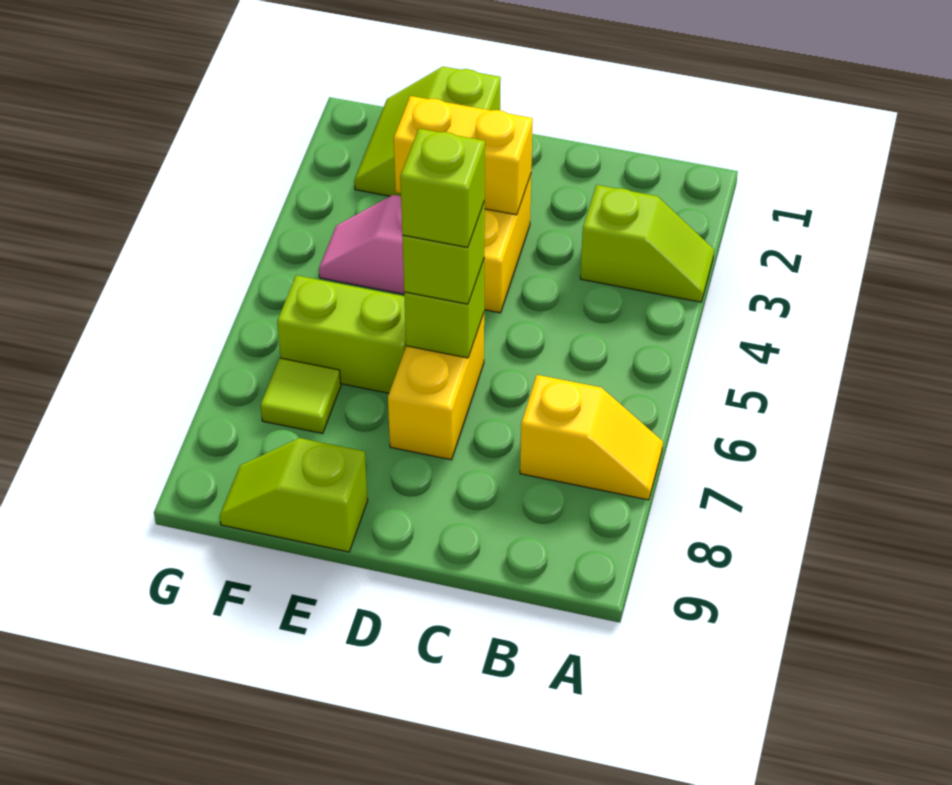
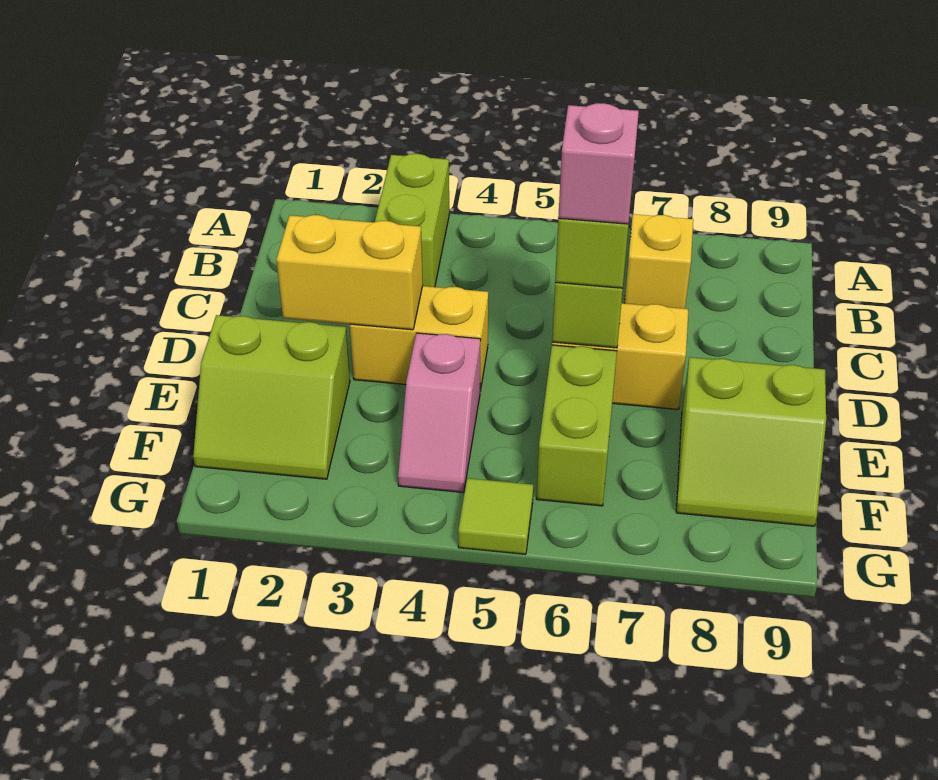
lime 1x2 slope [580,185,714,302] -> lime 1x2 brick [375,154,449,287]
yellow 1x2 brick [394,96,533,215] -> yellow 1x2 brick turned to [276,215,423,330]
lime 1x1 brick [400,129,485,248] -> pink 1x1 brick [558,103,639,224]
lime 1x2 slope [220,438,368,552] -> lime 2x2 slope [676,357,826,526]
lime 1x1 tile [261,358,341,434] -> lime 1x1 tile moved to [458,478,533,554]

